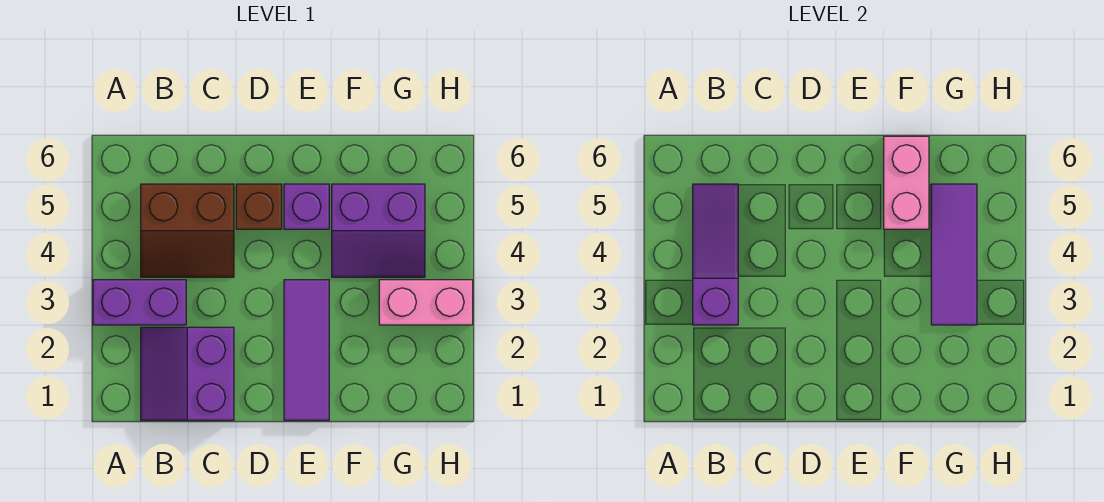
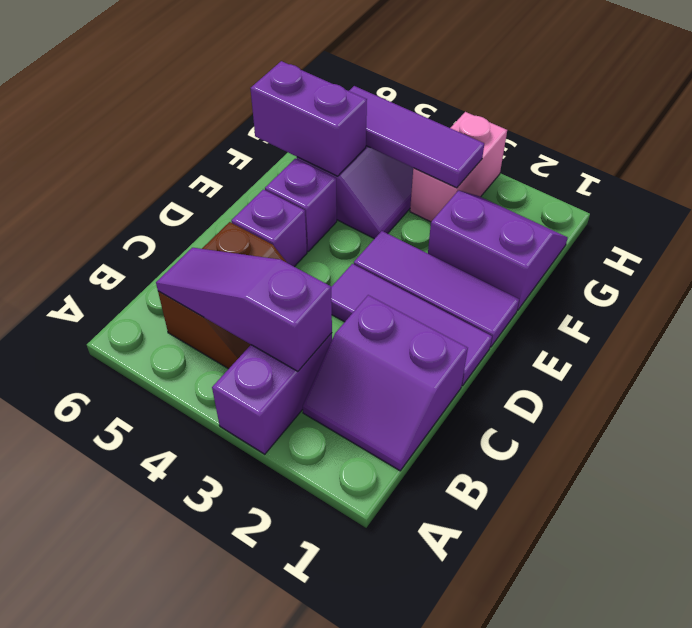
none -> purple 1x3 tile [331,264,492,386]
brown 1x1 brick [236,184,282,229] -> purple 1x1 brick [231,189,307,267]
none -> purple 2x2 slope [428,190,568,311]
pink 1x2 brick [884,136,929,229] -> purple 1x2 brick [250,61,367,176]

